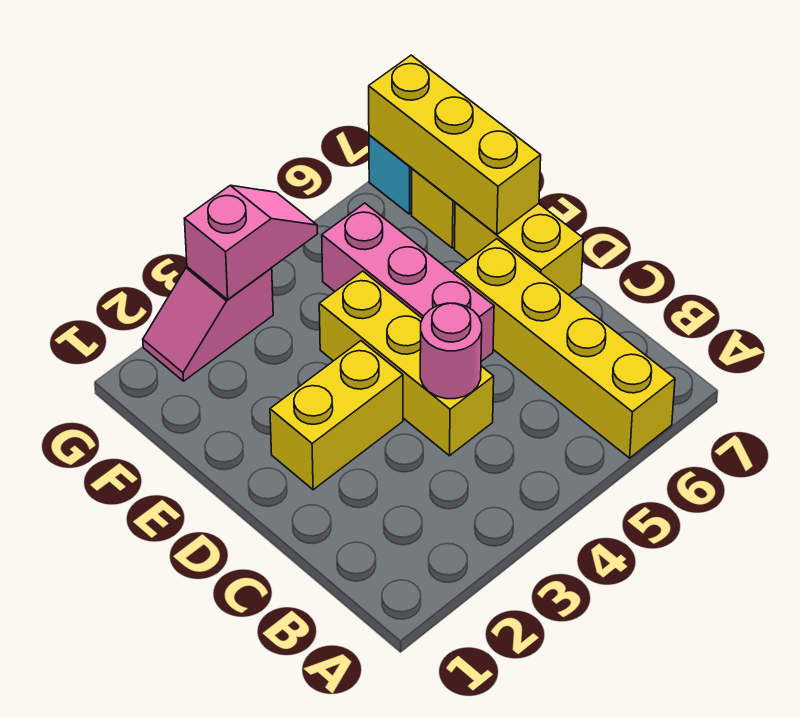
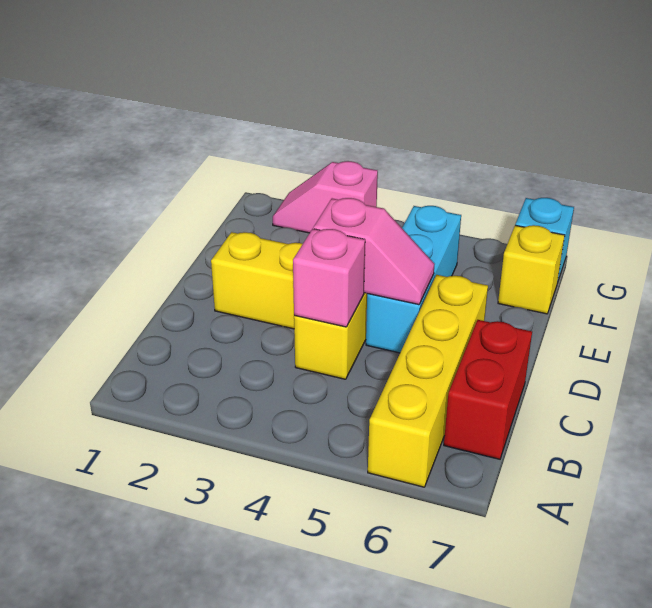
none -> red 1x2 brick [444,320,532,459]
pink 1x1 round brick [420,303,482,399] -> pink 1x1 brick [293,229,365,327]
pink 1x3 brick [322,203,494,361] -> cyan 1x3 brick [366,206,461,353]
yellow 1x2 brick [454,202,583,295] -> none
yellow 1x3 brick [369,55,541,235] -> none
pink 1x2 slope [184,185,318,299] -> pink 1x2 slope moved to [313,198,434,305]

